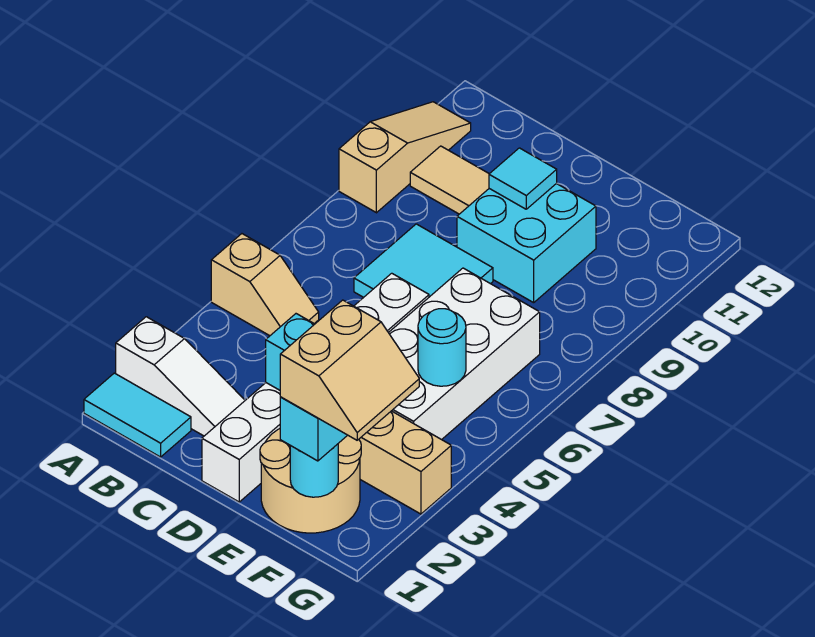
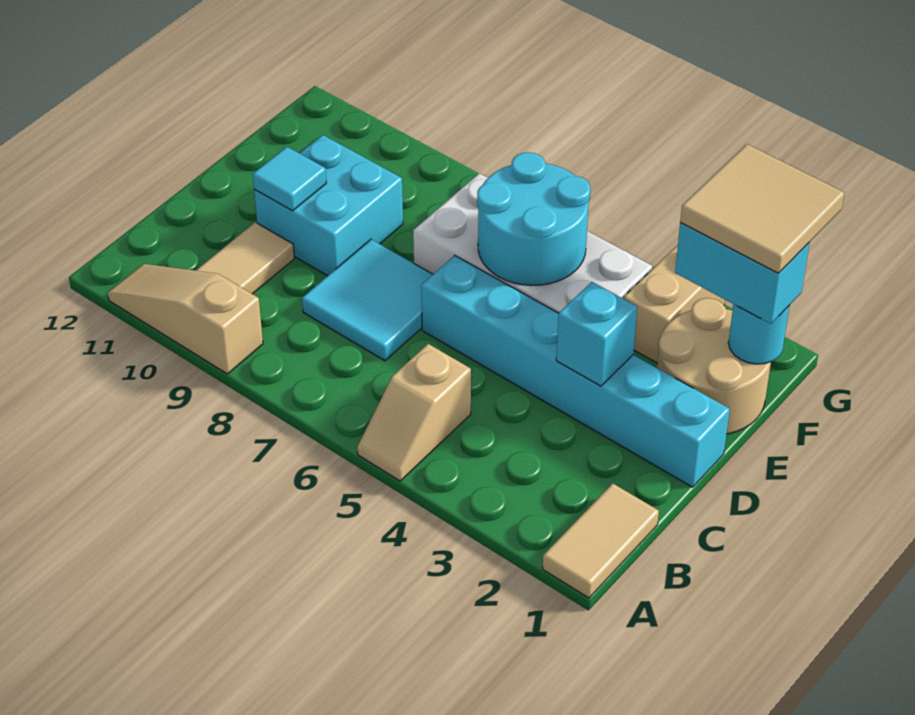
cyan 1x2 tile [84,373,191,457] -> tan 1x2 tile [543,483,659,598]
white 1x3 slope [116,317,245,436] -> none
tan 1x2 slope [211,234,319,336] -> tan 1x2 slope turned to [357,344,471,481]
white 1x6 brick [202,273,429,502] -> cyan 1x6 brick [421,255,730,487]
tan 2x2 slope [280,300,419,440] -> tan 2x2 tile [680,144,844,273]
cyan 1x1 round brick [418,309,466,386] -> cyan 2x2 round brick [477,152,590,286]

